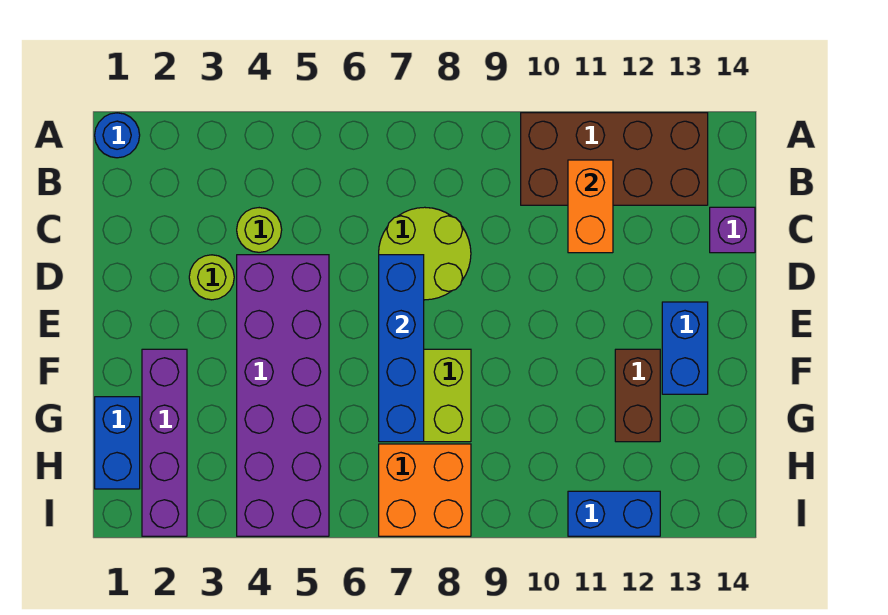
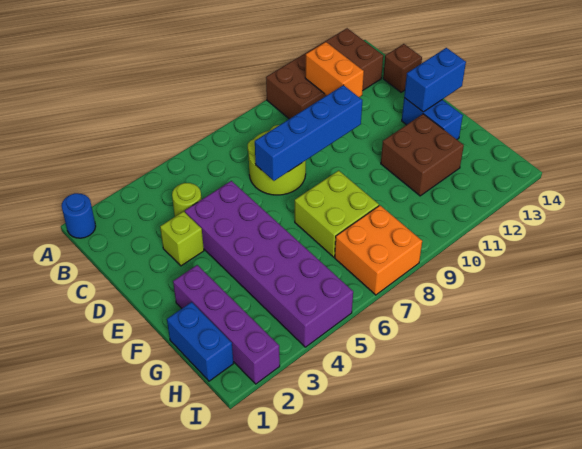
purple 1x1 brick [710,207,755,253] -> brown 1x1 brick [383,44,422,92]
lime 1x1 round brick [189,255,234,300] -> lime 1x1 brick [160,211,204,266]
blue 1x4 brick [379,255,424,442] -> blue 1x4 brick turned to [255,85,362,181]
brown 1x2 brick [615,349,660,442] -> brown 2x2 brick [381,114,464,196]
blue 1x2 brick [568,491,660,536] -> blue 1x2 brick moved to [404,48,466,112]

